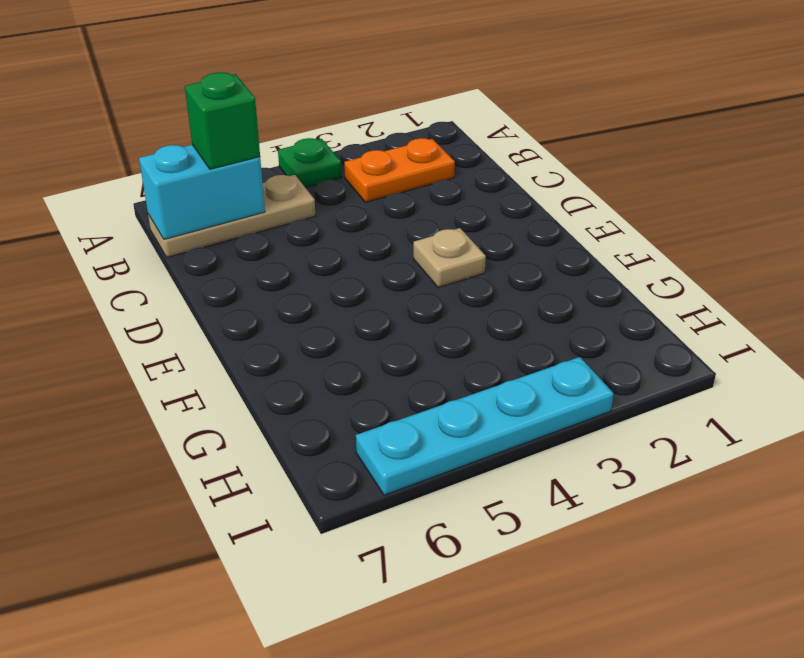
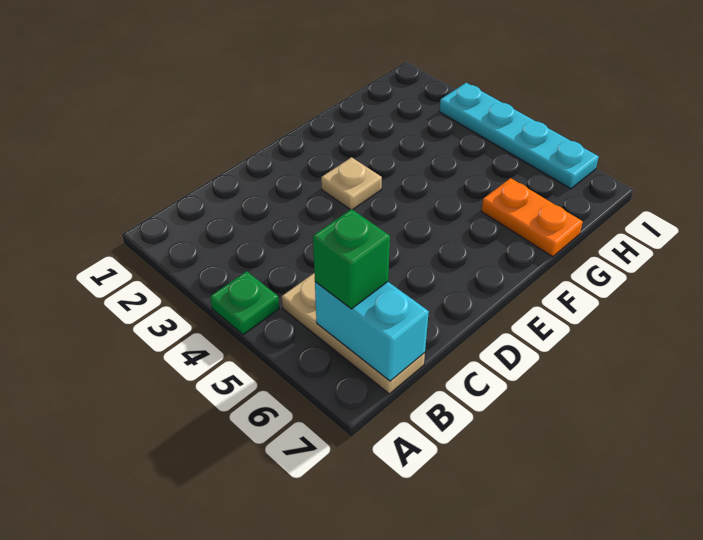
orange 1x2 plate [344,138,455,202] -> orange 1x2 plate moved to [481,178,583,257]

